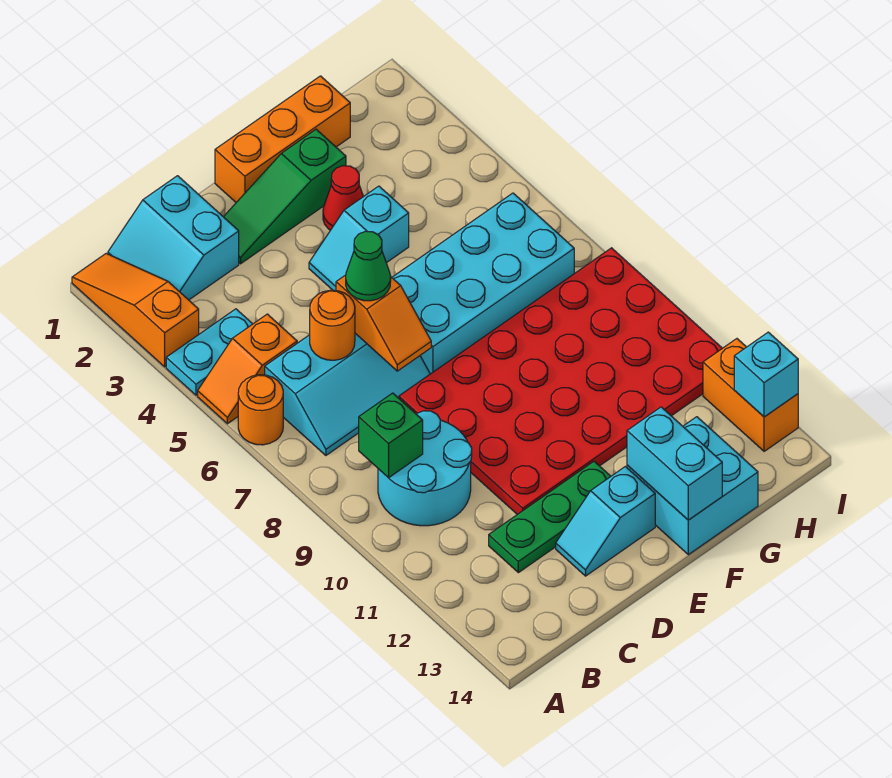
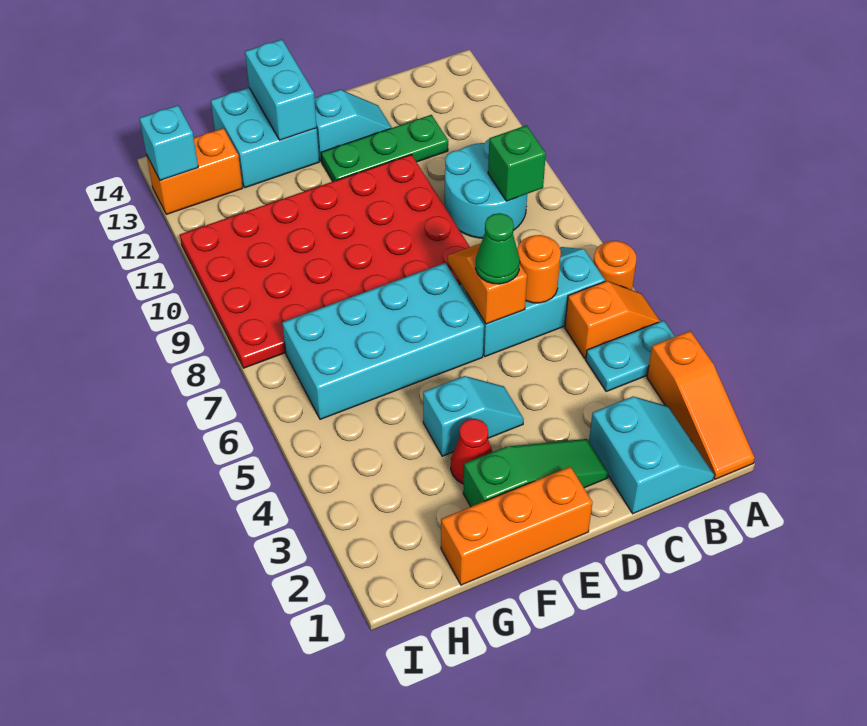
orange 1x2 brick [703,339,798,451] -> orange 1x2 brick turned to [146,128,243,214]

